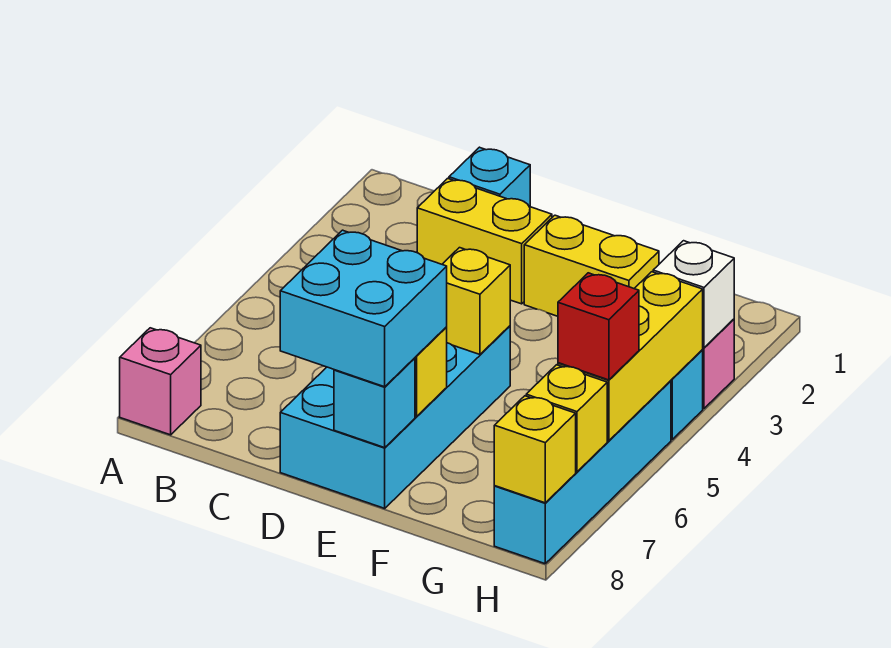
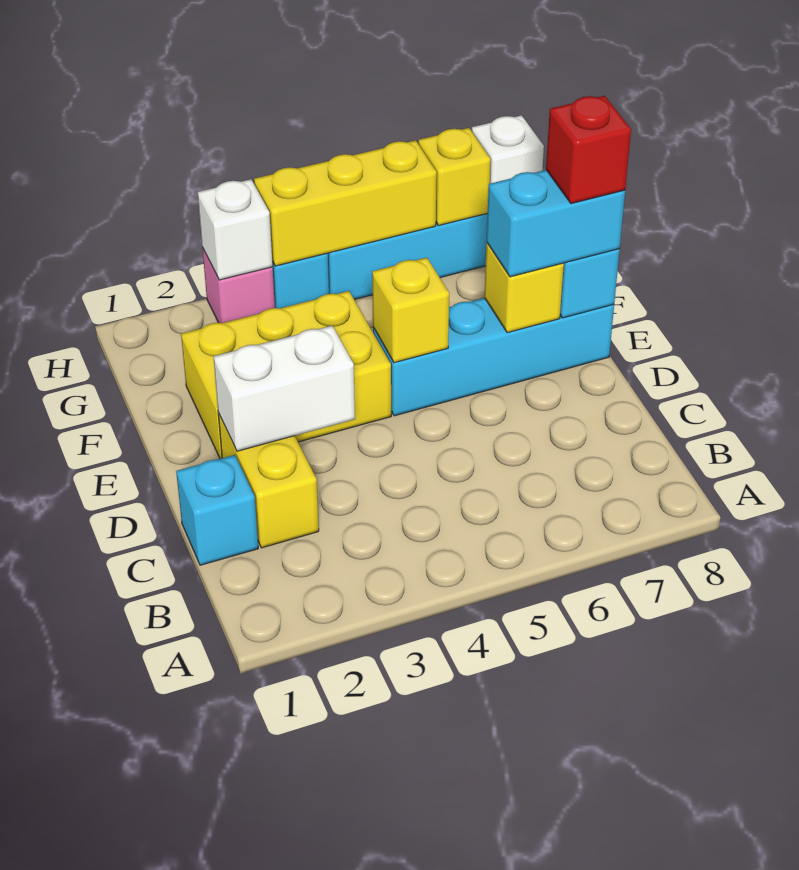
pink 1x1 brick [120,328,201,435] -> none
none -> white 1x2 brick [213,326,355,451]
cyan 2x4 brick [280,326,510,508] -> cyan 1x4 brick [373,298,614,416]
cyan 2x2 brick [280,230,447,387] -> cyan 1x2 brick [487,170,625,277]
yellow 1x2 brick [524,215,659,316] -> yellow 2x3 brick [181,291,391,459]
red 1x1 brick [558,273,639,380] -> red 1x1 brick moved to [546,96,631,204]
yellow 1x1 brick [494,396,576,503] -> white 1x1 brick [472,115,544,184]

